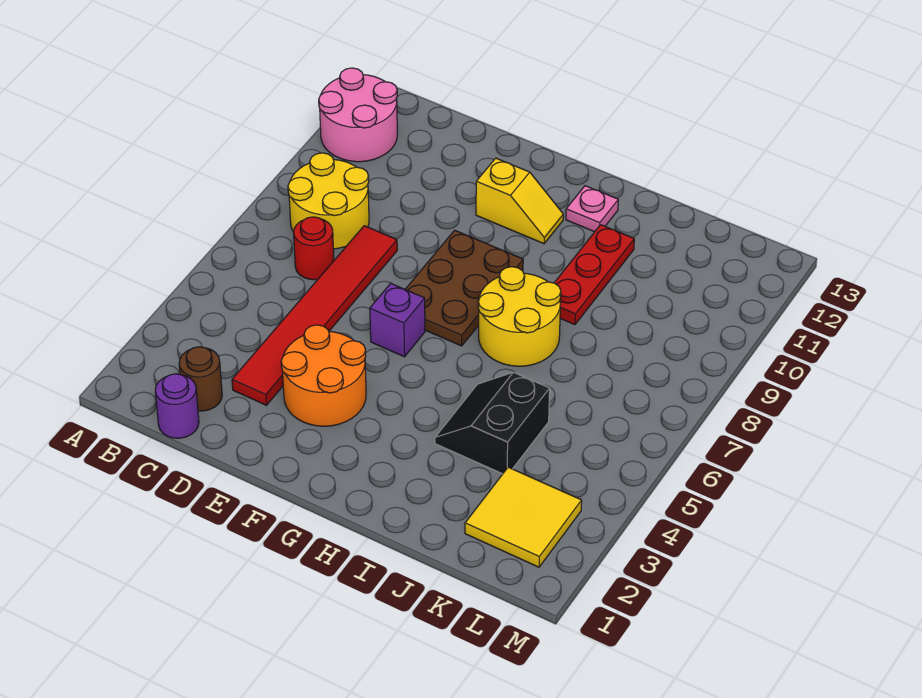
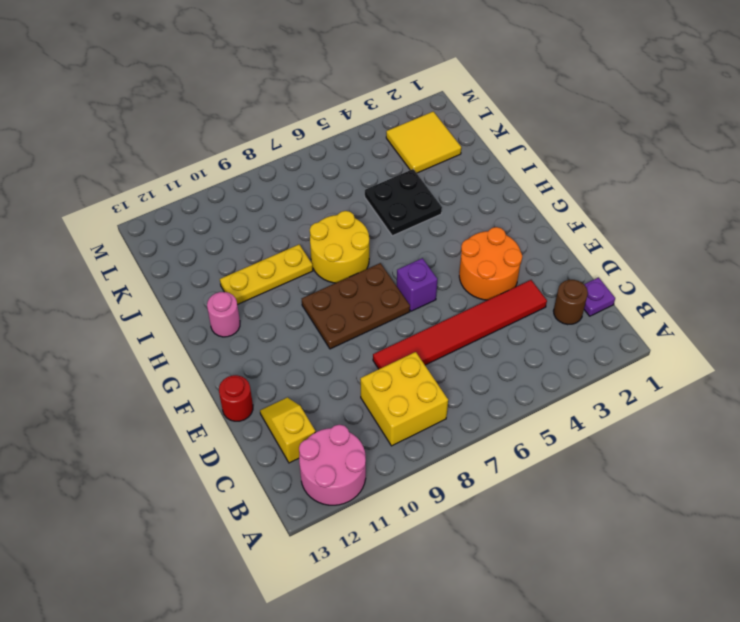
yellow 2x2 round brick [288,153,369,249] -> yellow 2x2 brick [360,352,448,446]
purple 1x1 round brick [155,374,199,438] -> purple 1x1 plate [584,277,615,316]
red 1x1 round brick [294,217,334,280] -> red 1x1 round brick moved to [219,375,253,421]
yellow 1x2 slope [476,158,563,244] -> yellow 1x2 slope moved to [260,397,316,463]
pink 1x1 plate [566,186,618,232] -> pink 1x1 round brick [207,292,240,337]
black 2x2 slope [435,372,550,474] -> black 2x2 plate [365,169,442,236]
red 1x3 plate [554,225,634,325] -> yellow 1x3 plate [220,245,313,305]

